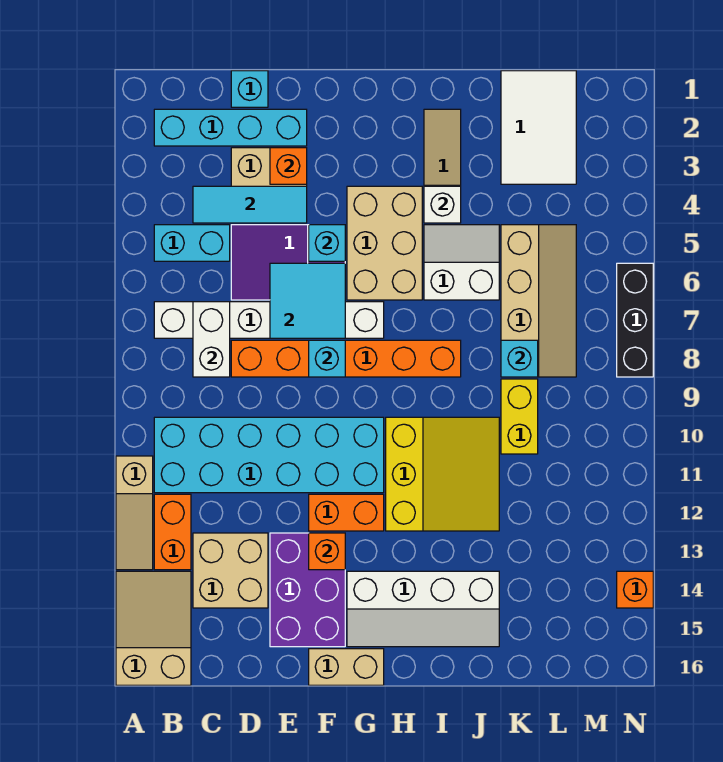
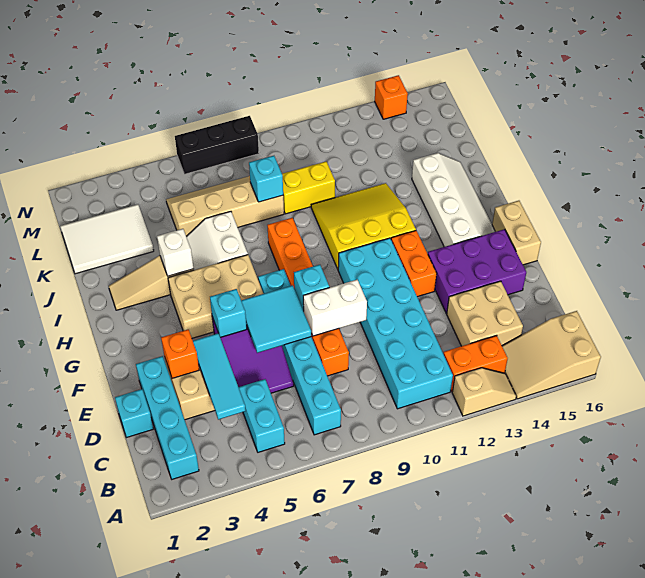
tan 1x3 slope [116,456,153,570] -> tan 1x2 slope [452,368,516,416]
white 1x6 brick [154,302,384,338] -> cyan 1x6 brick [258,269,341,435]
white 1x2 brick [193,302,230,377] -> white 1x2 brick moved to [303,279,367,336]
orange 1x1 brick [309,533,345,570] -> none

